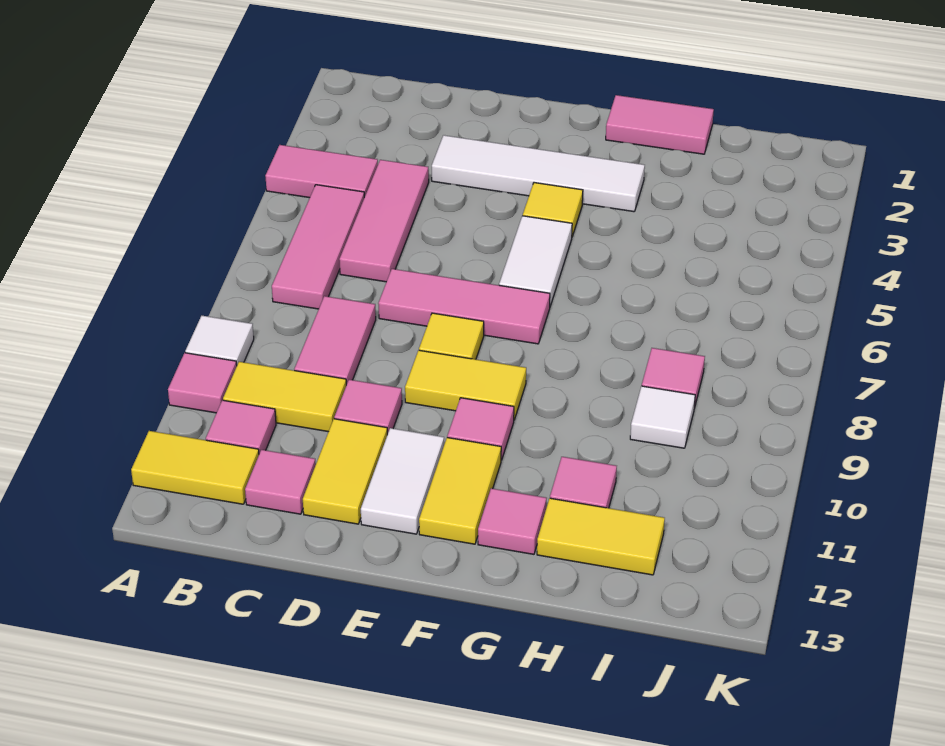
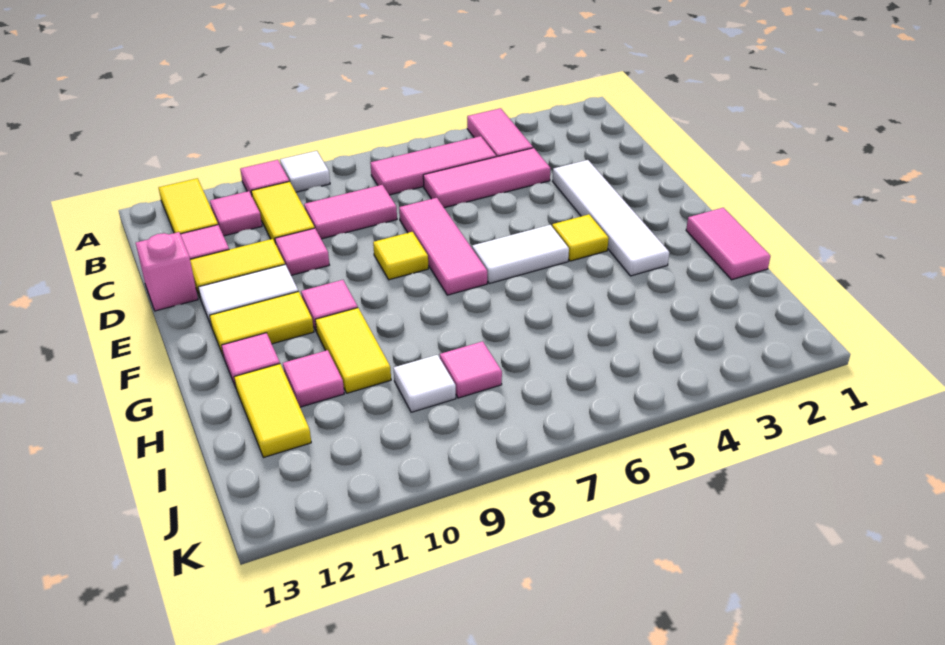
none -> pink 1x1 brick [136,232,198,311]
yellow 1x2 tile [405,350,526,420] -> yellow 1x2 tile moved to [315,308,391,393]

